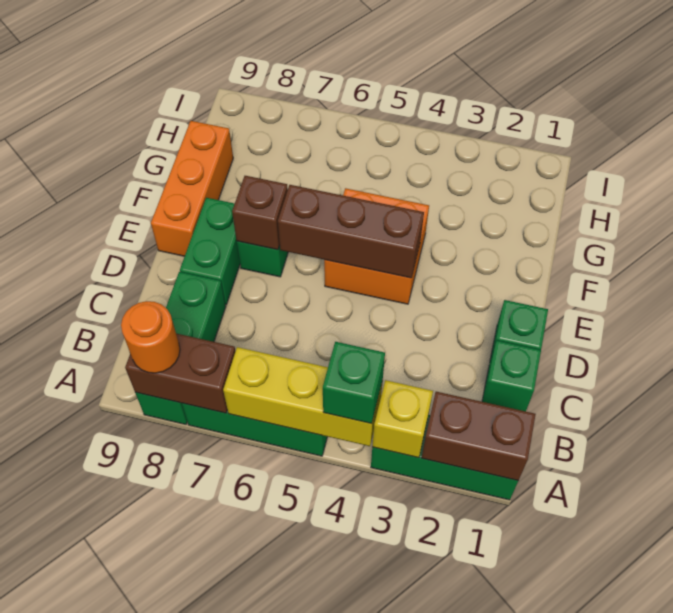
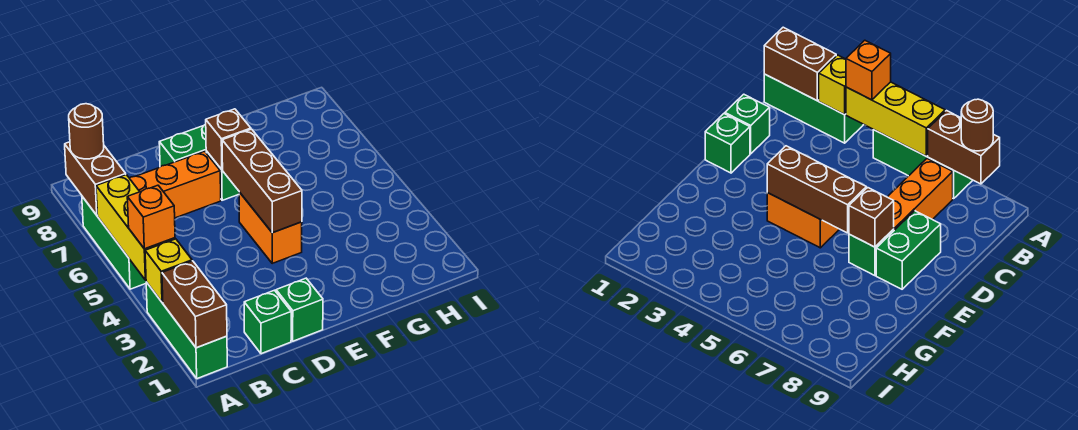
green 1x1 brick [323,342,385,424] -> orange 1x1 brick [127,185,175,249]
green 1x3 brick [135,272,226,424] -> none
orange 1x1 round brick [121,301,180,373] -> brown 1x1 round brick [69,104,104,159]
orange 2x2 brick [324,188,429,304] -> orange 1x2 brick [239,192,302,263]
orange 1x3 brick [151,121,233,256] -> orange 1x3 brick moved to [130,151,221,218]

